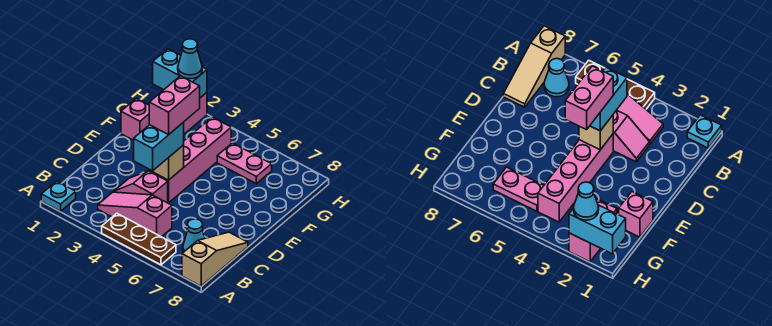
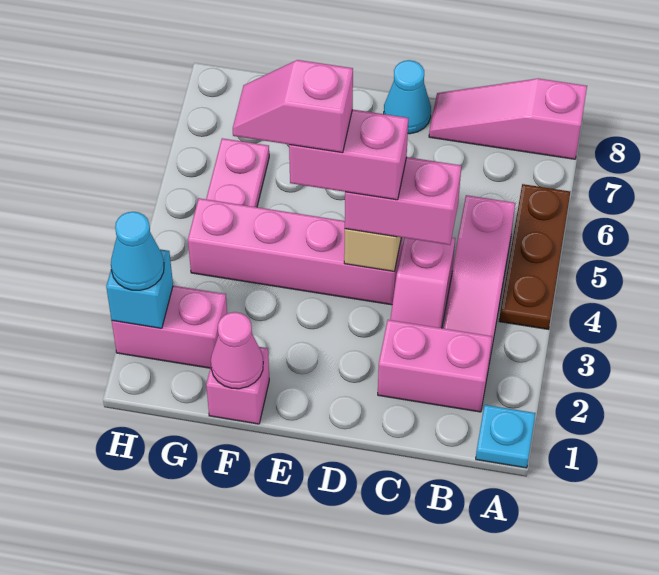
tan 1x3 slope [182,232,248,286] -> pink 1x3 slope [429,79,587,159]
none -> pink 1x2 brick [378,320,492,412]
cyan 1x1 cone [183,219,205,252] -> cyan 1x1 cone moved to [384,60,431,134]
cyan 1x2 brick [134,122,184,171] -> pink 1x2 brick [345,157,461,245]
none -> pink 1x2 slope [233,60,353,153]
none -> pink 1x1 cone [211,312,263,389]
cyan 1x2 brick [153,49,207,98] -> cyan 1x1 brick [106,249,173,328]

